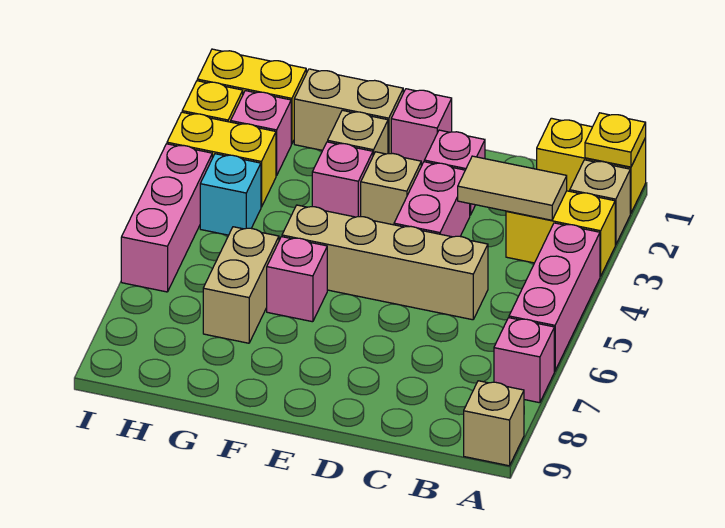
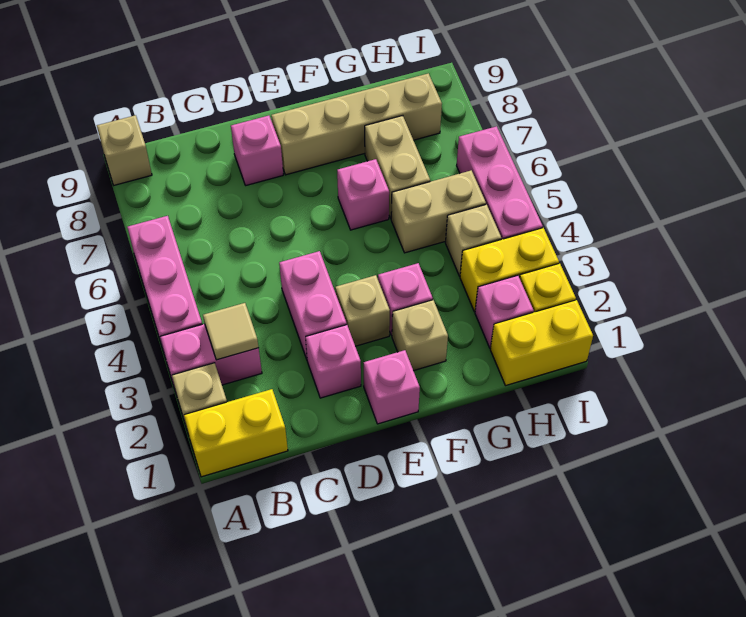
yellow 1x1 plate [585,113,646,167] -> none
yellow 1x2 brick [506,191,615,276] -> pink 1x2 brick [160,324,262,392]
pink 1x1 brick [494,318,554,403] -> pink 1x1 brick moved to [231,116,283,185]
tan 1x2 tile [458,156,567,220] -> tan 1x1 tile [203,303,259,360]
tan 1x4 brick [282,205,488,320] -> tan 1x4 brick moved to [271,73,442,175]
tan 1x2 brick [294,69,403,154] -> tan 1x2 brick moved to [391,170,486,253]
cyan 1x1 brick [200,154,261,235] -> tan 1x1 brick [445,204,501,276]

